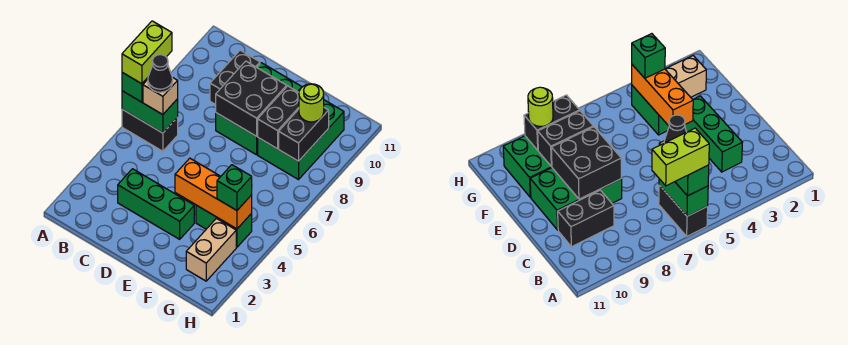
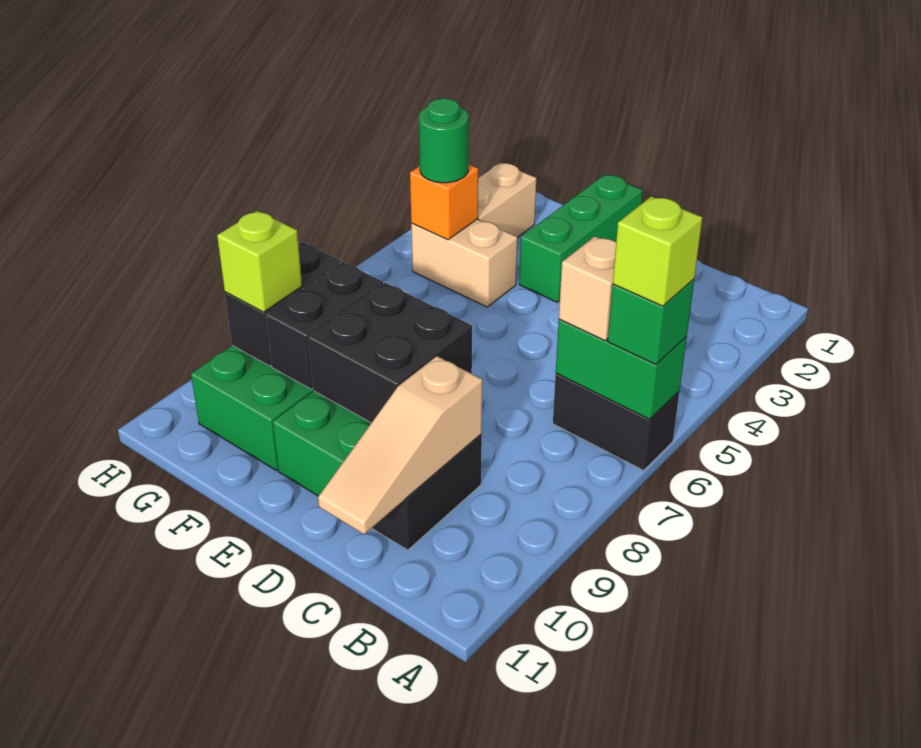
lime 1x2 brick [122,21,172,84] -> lime 1x1 brick [613,196,703,306]
black 1x1 cone [148,55,173,92] -> none
green 1x3 brick [118,169,194,239] -> green 1x3 brick turned to [519,175,643,302]
none -> tan 1x3 slope [318,356,482,534]
orange 1x3 brick [175,158,252,229] -> orange 1x1 brick [410,165,478,240]
green 1x2 brick [196,205,252,247] -> tan 1x2 brick [411,219,517,307]
green 1x1 brick [217,165,252,210] -> green 1x1 round brick [419,99,469,183]
lime 1x1 round brick [299,84,324,122] -> lime 1x1 brick [217,211,302,312]

